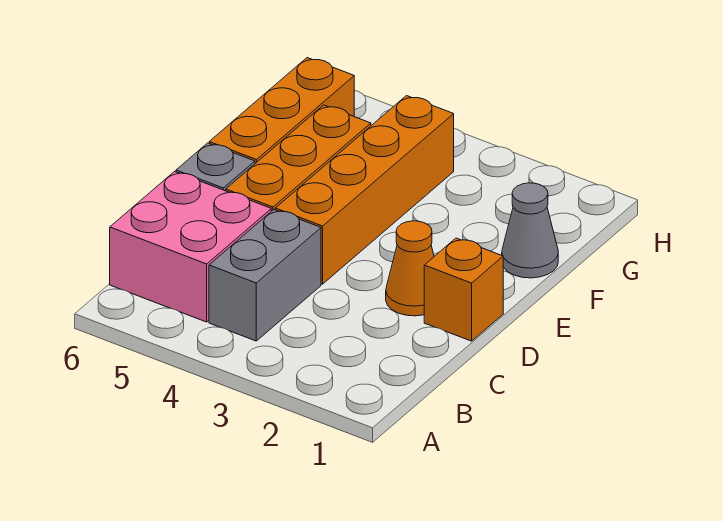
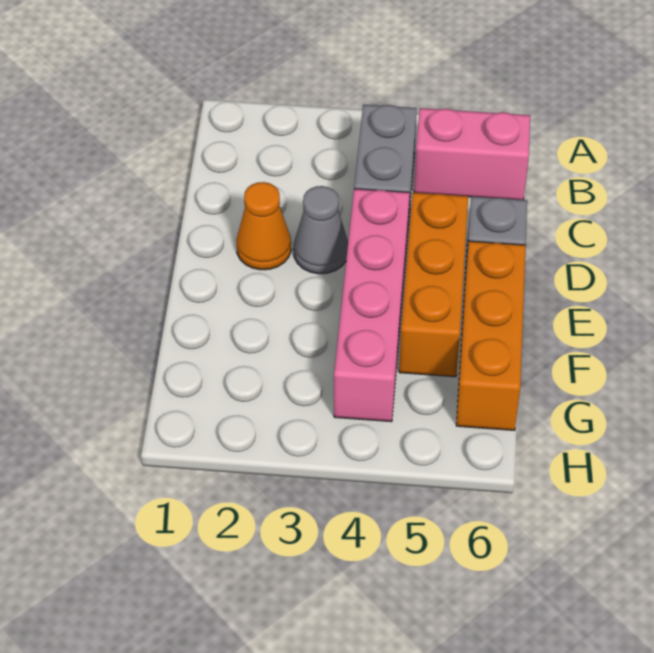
pink 2x2 brick [110,172,271,322] -> pink 1x2 brick [414,108,530,200]
orange 1x1 brick [424,238,503,341] -> none
orange 1x4 brick [275,96,454,284] -> pink 1x4 brick [334,189,410,422]
grey 1x1 cone [502,183,558,278] -> grey 1x1 cone moved to [294,186,348,274]

